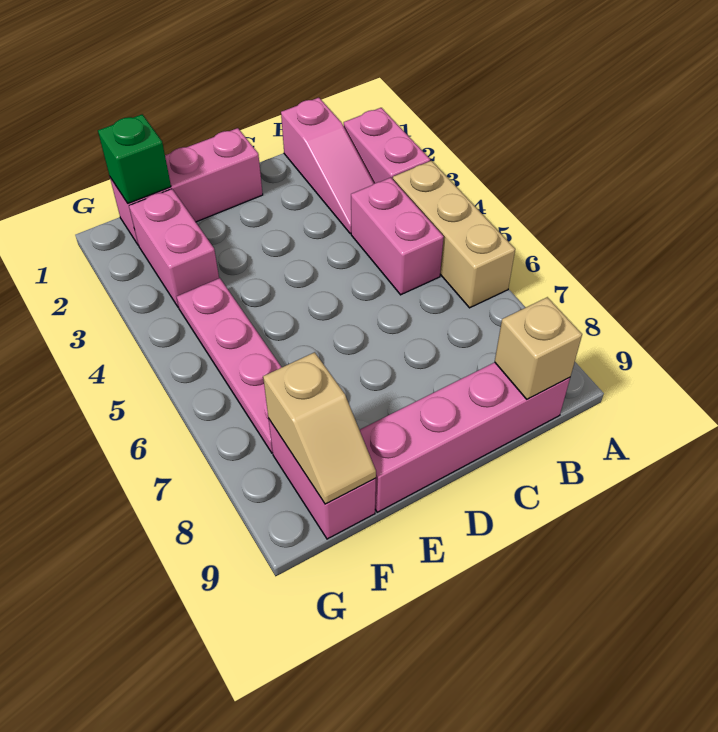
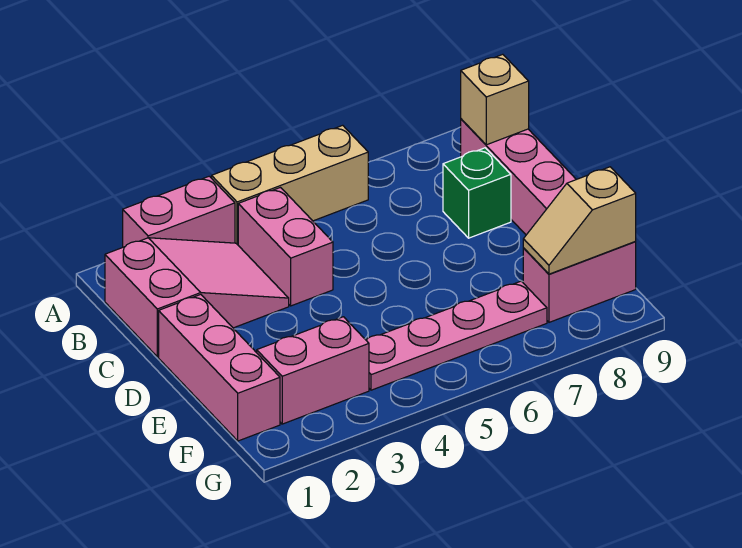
pink 1x3 slope [281,98,374,234] -> pink 2x3 slope [105,238,289,357]
pink 1x2 brick [351,178,444,295] -> pink 1x2 brick turned to [238,188,333,306]
green 1x1 brick [98,114,171,203] -> green 1x1 brick moved to [443,148,511,238]
tan 1x2 slope [263,352,376,504] -> tan 1x2 slope turned to [523,167,636,274]

